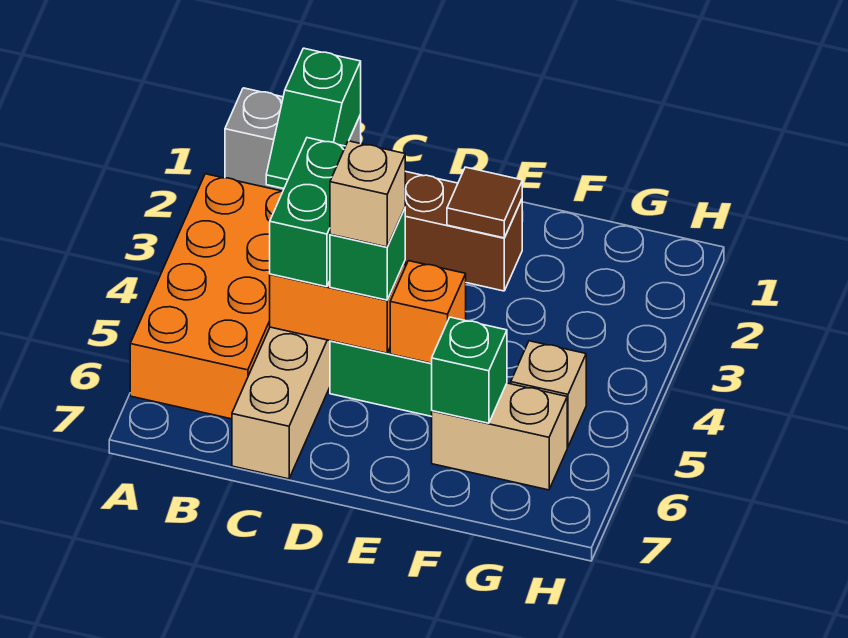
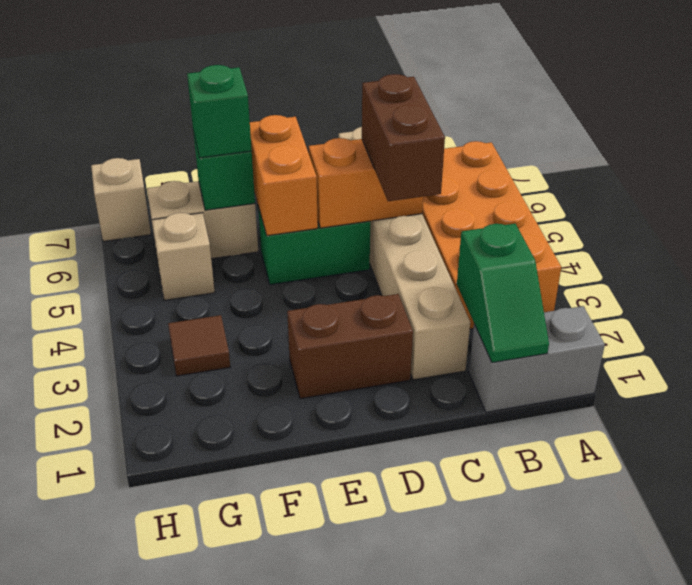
green 1x2 slope [266,48,361,189] -> green 1x2 slope turned to [457,224,549,363]
green 1x2 brick [270,138,346,287] -> brown 1x2 brick [362,74,445,201]
green 1x1 brick [330,208,405,300] -> green 1x1 brick moved to [187,65,252,158]
tan 1x1 brick [330,141,405,247] -> tan 1x1 brick moved to [91,158,151,241]
brown 1x1 tile [447,167,522,238] -> brown 1x1 tile moved to [168,315,230,376]
orange 1x1 brick [390,261,466,363] -> orange 1x2 brick [250,115,318,236]

